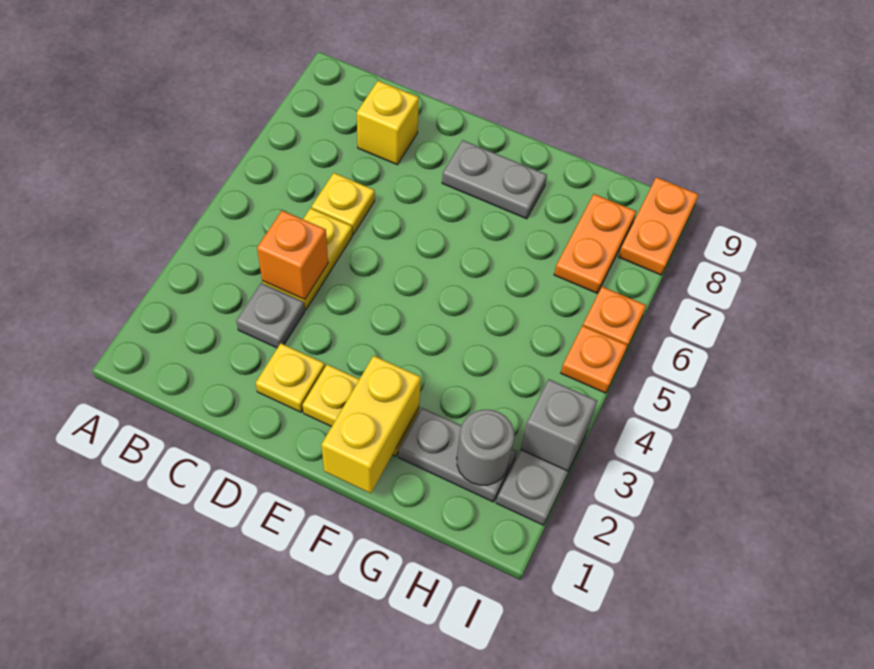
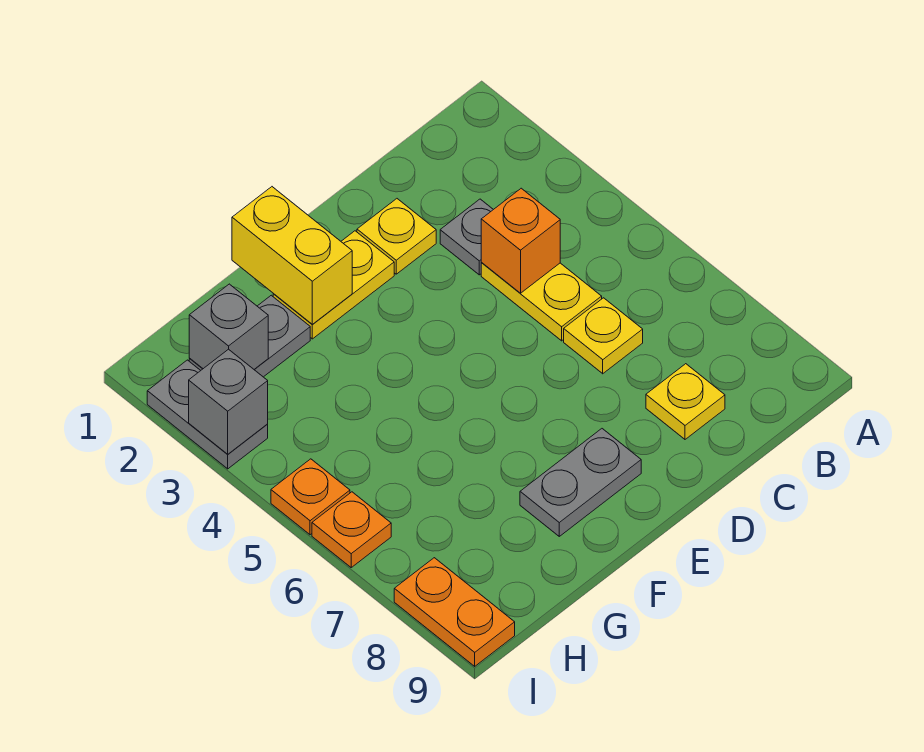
yellow 1x1 brick [357,81,419,165] -> yellow 1x1 plate [646,364,725,439]
grey 1x1 round brick [457,410,514,485] -> grey 1x1 brick [189,284,268,369]
orange 1x2 plate [554,194,636,293] -> none

